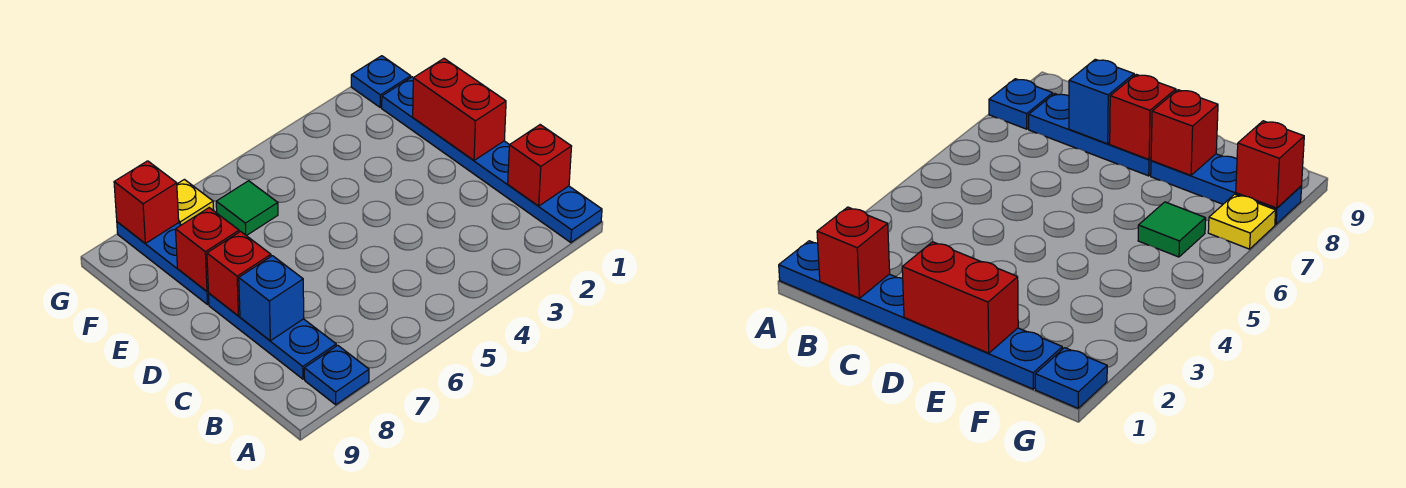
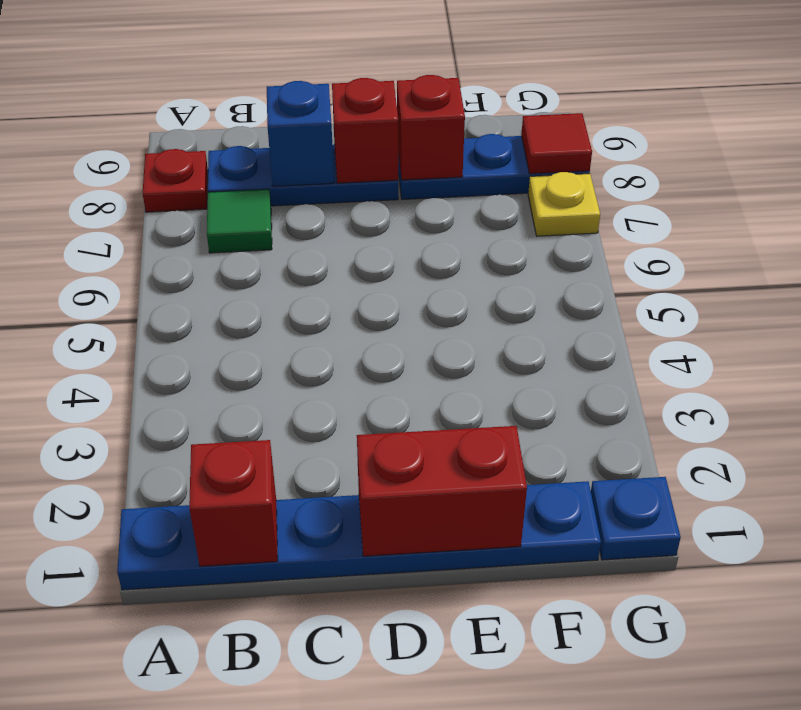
blue 1x1 plate [304,345,369,405] -> red 1x1 plate [143,149,208,212]
green 1x1 tile [216,181,278,236] -> green 1x1 tile moved to [207,189,272,253]
red 1x1 brick [114,161,179,243] -> red 1x1 tile [521,113,592,174]

